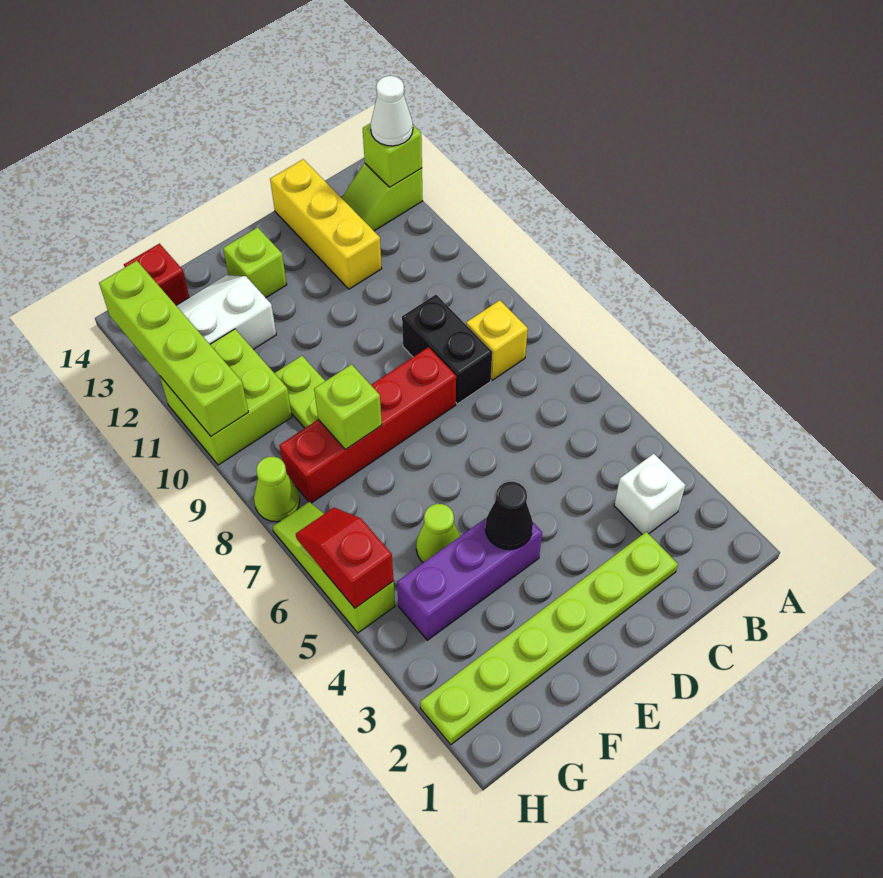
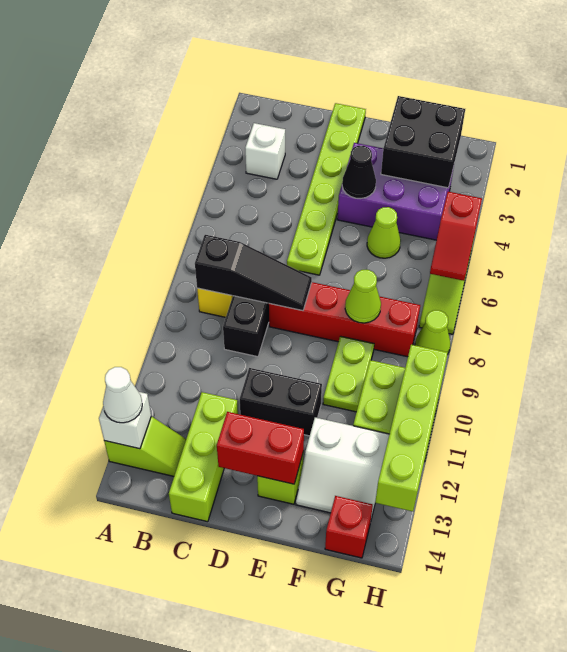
lime 1x1 brick [363,123,422,187] -> white 1x1 brick [99,392,151,449]
none -> black 1x3 slope [195,235,312,311]
lime 1x6 plate [420,532,678,745] -> lime 1x6 plate turned to [287,103,366,275]
yellow 1x3 brick [270,159,382,289] -> lime 1x3 brick [169,392,238,522]
none -> black 1x2 brick [240,368,322,436]
none -> red 1x2 brick [217,412,304,484]
purple 1x3 brick [397,518,542,640] -> purple 2x3 brick [337,143,454,240]
none -> black 2x2 brick [381,96,465,188]
lime 1x1 brick [314,364,382,450] -> lime 1x1 cone [345,270,381,323]

